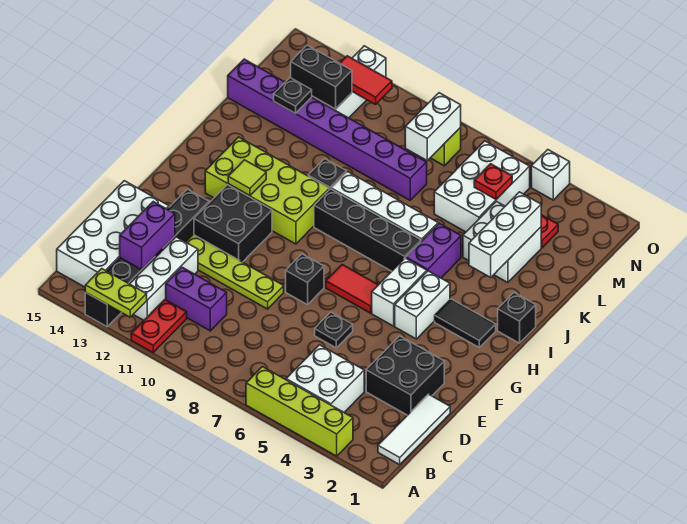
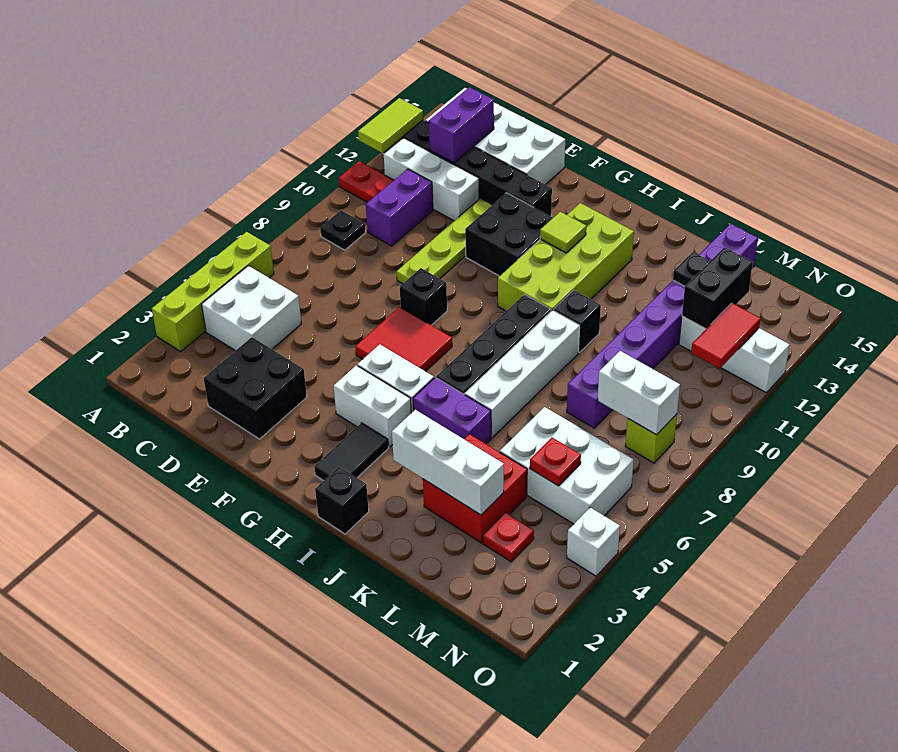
lime 1x2 plate [85,269,147,317] -> lime 1x2 tile [358,98,423,153]
white 1x3 tile [378,394,450,465] -> none
purple 1x2 brick [120,202,175,270] -> purple 1x2 brick turned to [429,87,494,163]
black 1x1 plate [315,312,353,348] -> black 1x1 plate moved to [320,210,365,250]
red 1x2 tile [326,265,378,313] -> red 2x2 tile [355,307,452,371]
white 2x2 brick [463,202,541,283] -> red 2x2 brick [423,434,527,543]

